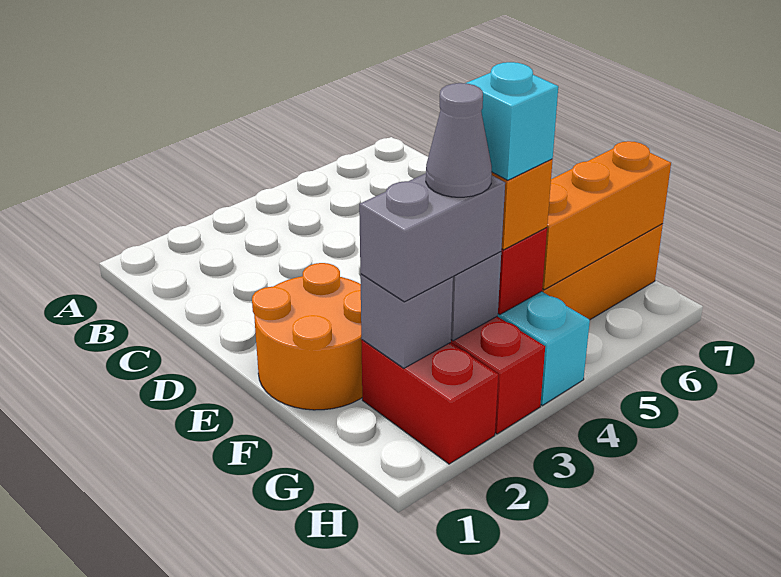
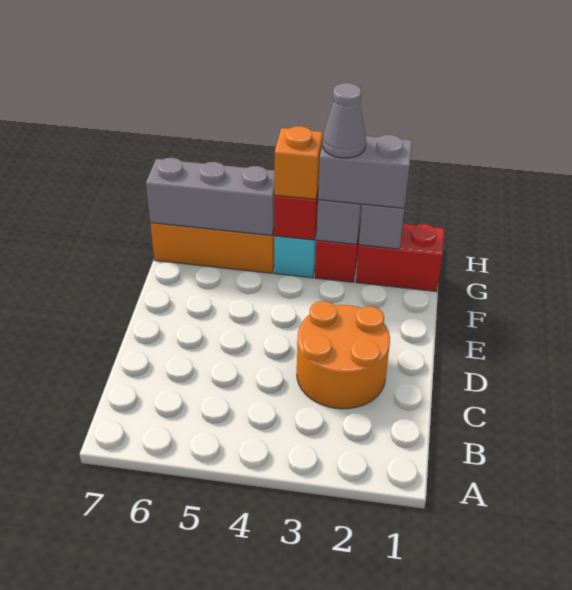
orange 2x2 round brick [252,263,362,410] -> orange 2x2 round brick moved to [297,301,390,409]
red 1x2 brick [361,340,498,464] -> red 1x2 brick turned to [356,224,444,291]
cyan 1x1 brick [467,62,558,180] -> none
orange 1x3 brick [542,141,671,290] -> grey 1x3 brick [146,158,275,236]

